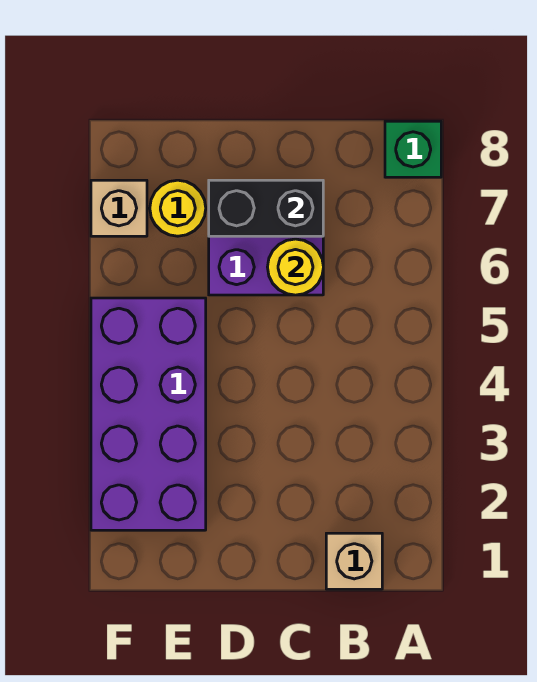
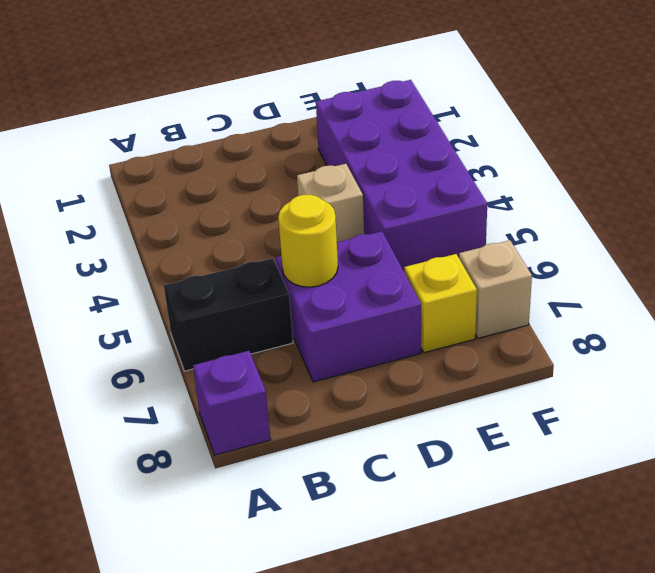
green 1x1 brick [385,121,441,177] -> purple 1x1 brick [193,351,270,455]
tan 1x1 brick [326,533,382,589] -> tan 1x1 brick moved to [297,164,364,242]
black 1x2 brick [209,180,323,236] -> black 1x2 brick moved to [164,258,293,371]
yellow 1x1 round brick [150,180,206,236] -> yellow 1x1 brick [404,254,477,353]

